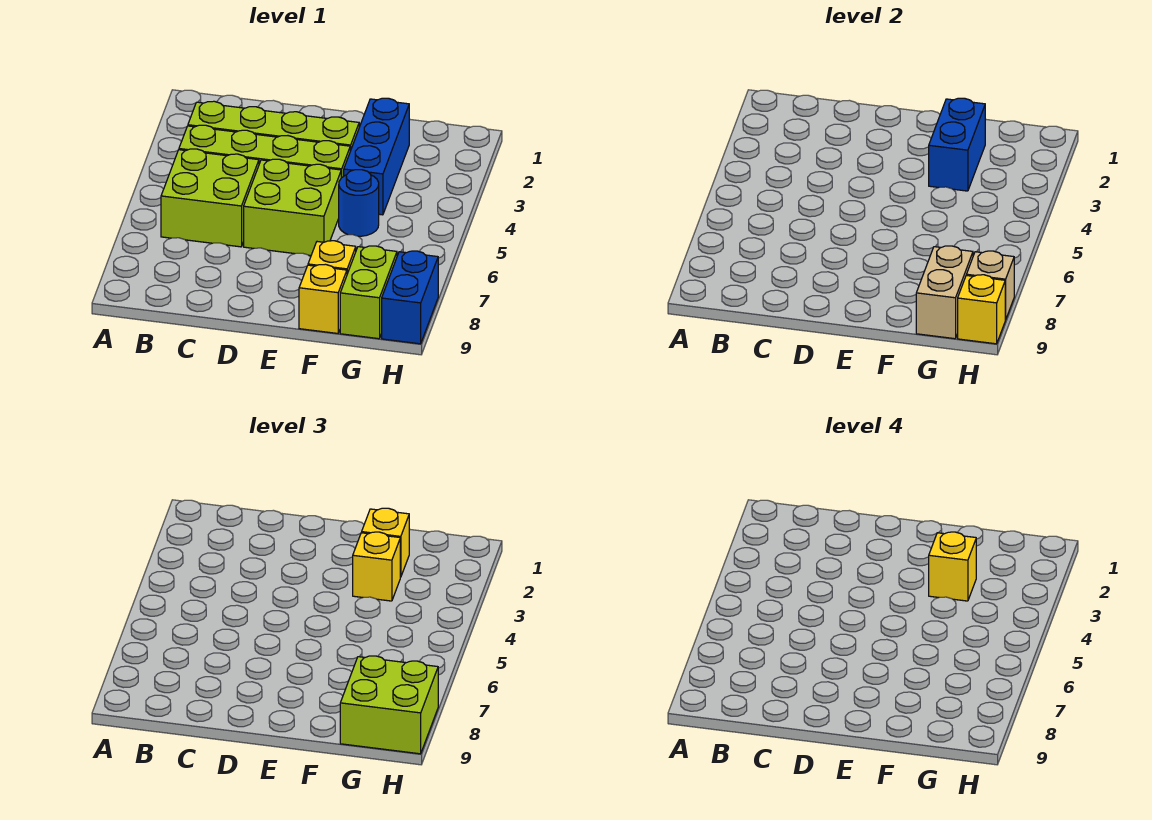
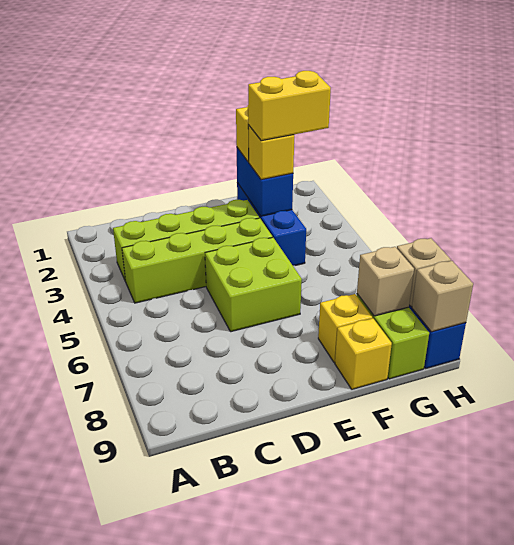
lime 2x2 brick [161,149,259,247] -> none
yellow 1x1 brick [929,532,976,601] -> yellow 1x2 brick [248,71,331,141]
blue 1x1 round brick [339,170,379,236] -> none
tan 1x2 brick [916,246,973,339] -> tan 1x1 brick [357,247,414,316]
lime 2x2 brick [340,656,438,754] -> none
yellow 1x1 brick [958,275,1005,344] -> tan 1x1 brick [412,261,473,332]

